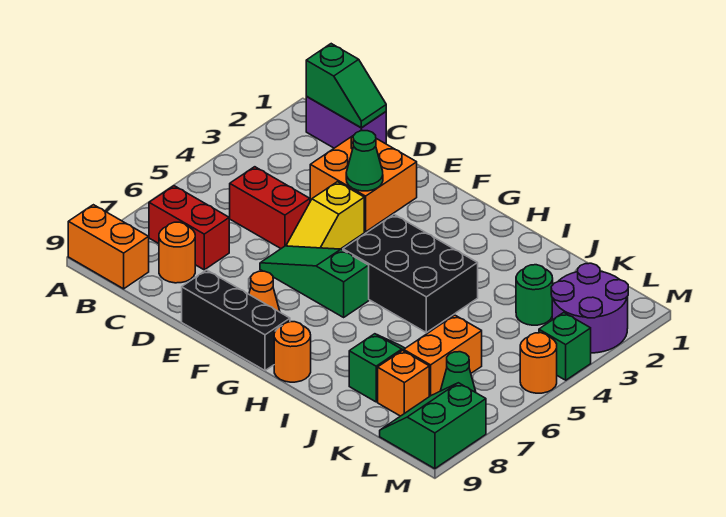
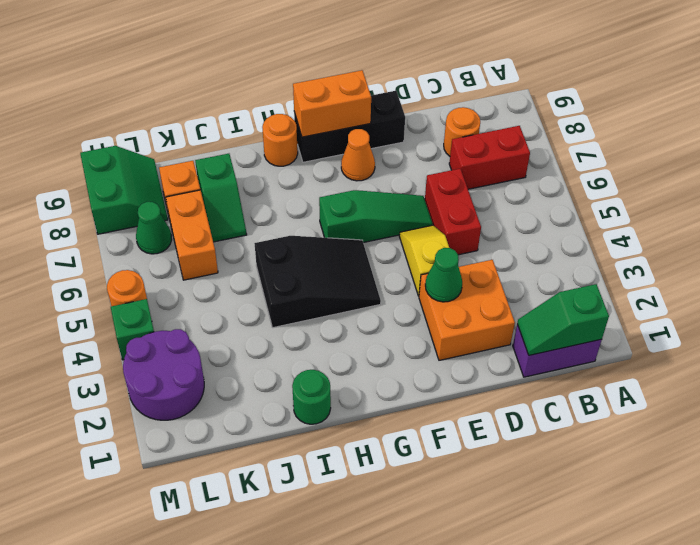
orange 1x2 brick [68,205,149,289] -> orange 1x2 brick moved to [293,70,371,137]
red 1x2 brick [230,167,310,248] -> red 1x2 brick turned to [425,169,481,255]
black 2x3 brick [343,215,478,333] -> black 2x3 slope [254,236,381,328]
green 1x1 round brick [516,265,553,325] -> green 1x1 round brick moved to [292,370,331,424]

